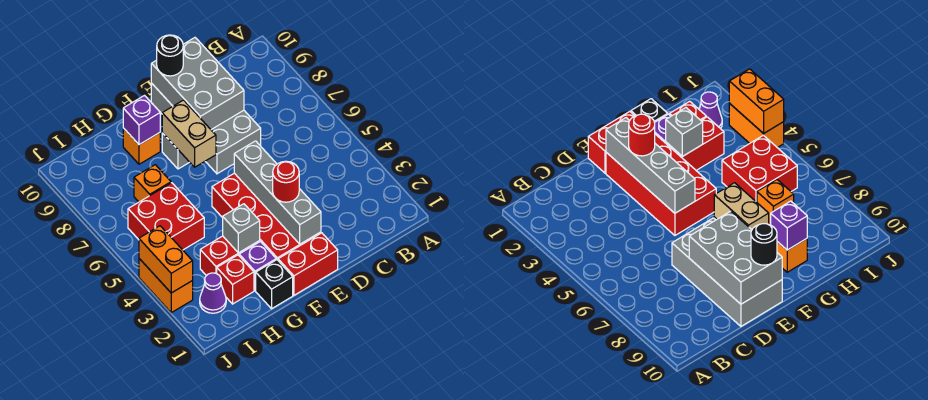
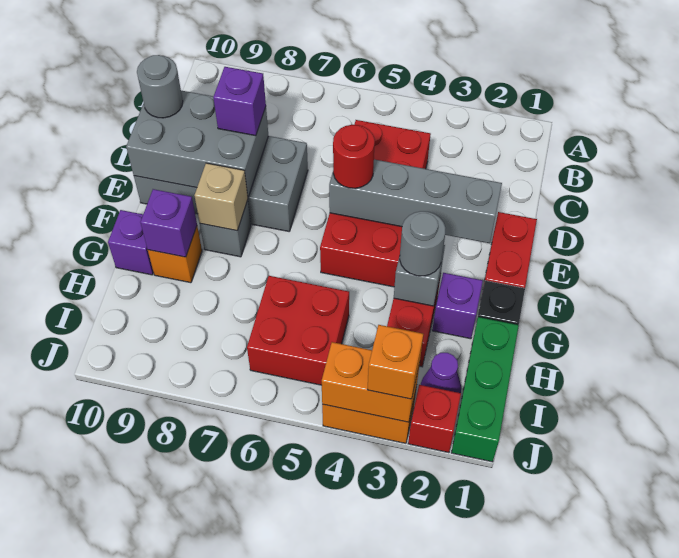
none -> purple 1x1 brick [213,67,266,136]
none -> grey 1x1 round brick [137,55,183,118]
red 2x4 brick [212,173,321,260] -> red 2x4 brick turned to [320,120,431,287]
red 1x1 round brick [273,161,299,202] -> red 1x1 round brick moved to [333,125,375,188]
black 1x1 round brick [157,35,183,76] -> none
tan 1x2 brick [162,100,216,167] -> tan 1x1 brick [195,163,248,231]
none -> grey 1x1 round brick [400,211,446,276]
none -> purple 1x1 brick [108,210,154,275]
none -> green 1x3 brick [451,317,519,462]
red 1x1 brick [217,255,254,304] -> red 1x1 brick moved to [408,385,461,453]
orange 1x1 brick [134,165,171,202] -> orange 1x1 brick moved to [367,325,423,399]

